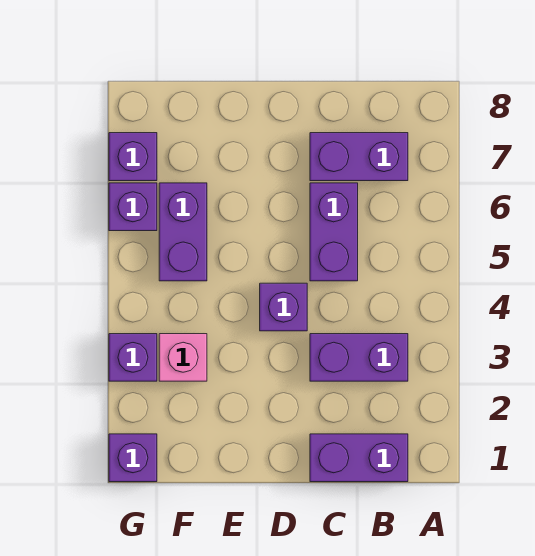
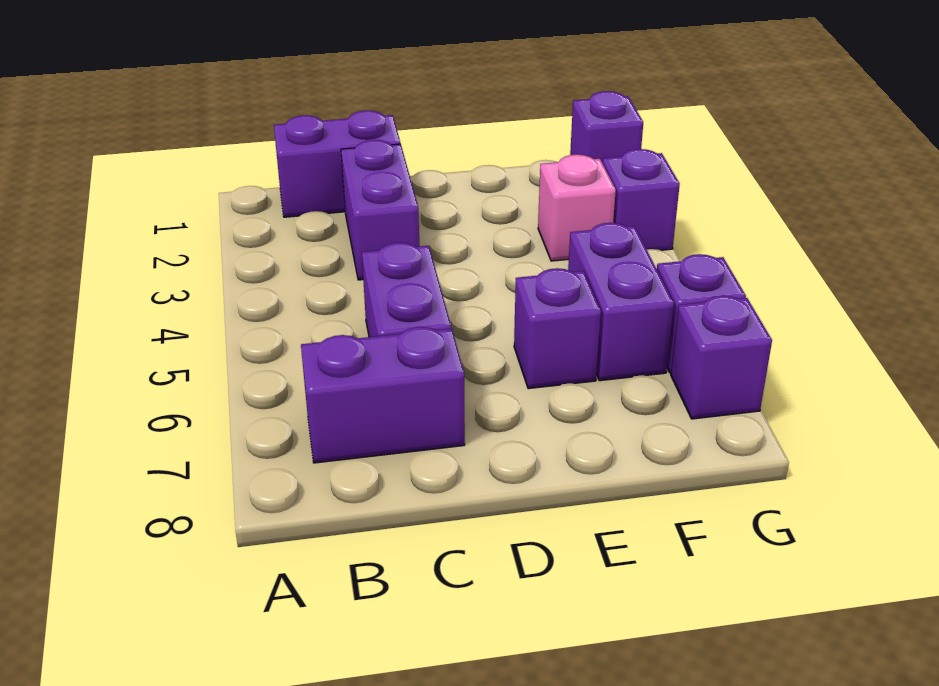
purple 1x2 brick [310,334,408,381] -> purple 1x2 brick turned to [341,140,419,280]
purple 1x1 brick [260,283,307,331] -> purple 1x1 brick moved to [514,268,601,389]

